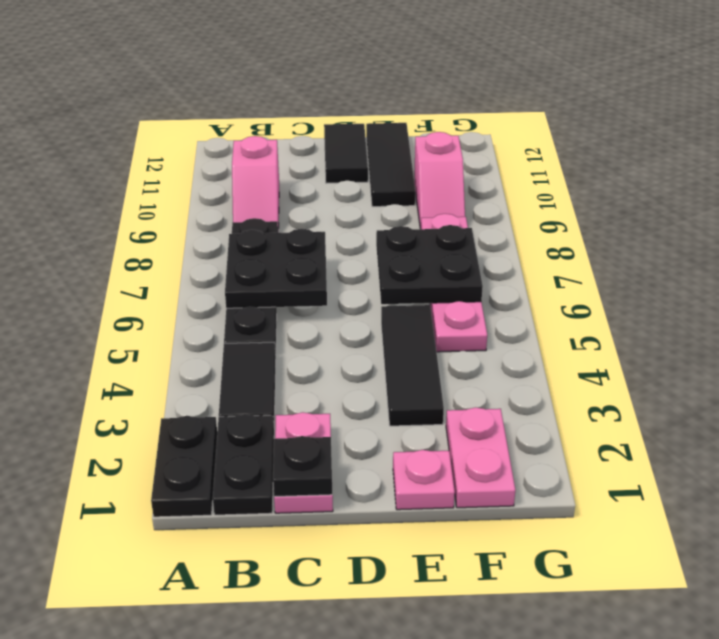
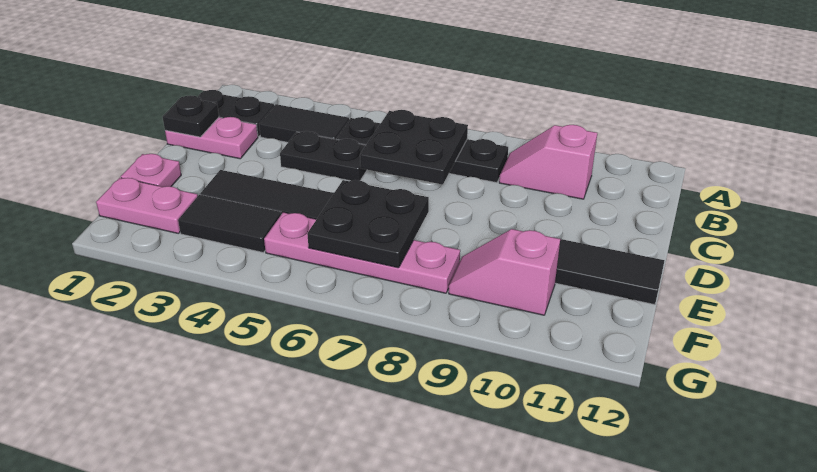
black 1x2 plate [151,416,217,517] -> black 1x2 plate moved to [280,131,367,181]
black 1x2 tile [324,124,368,183] -> black 1x2 tile moved to [178,195,281,253]

